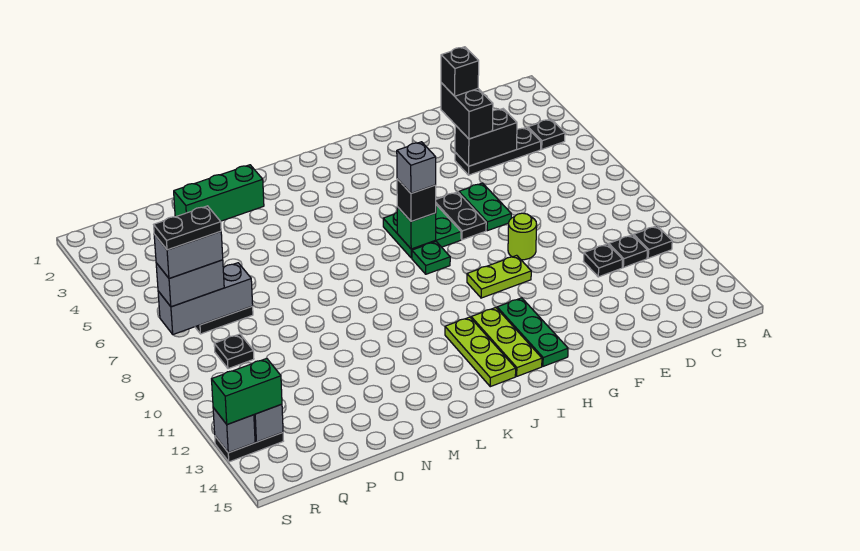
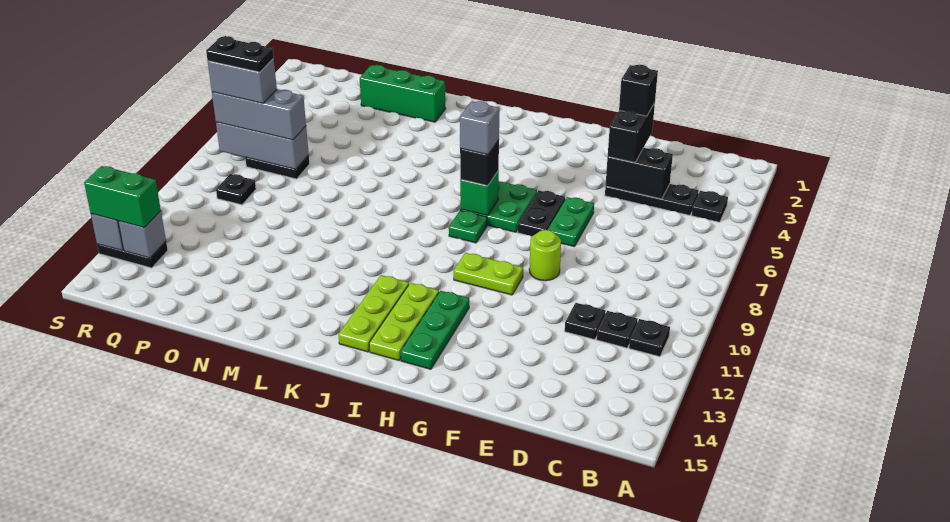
grey 1x2 brick [156,260,224,307] -> grey 1x3 brick [212,90,306,140]

